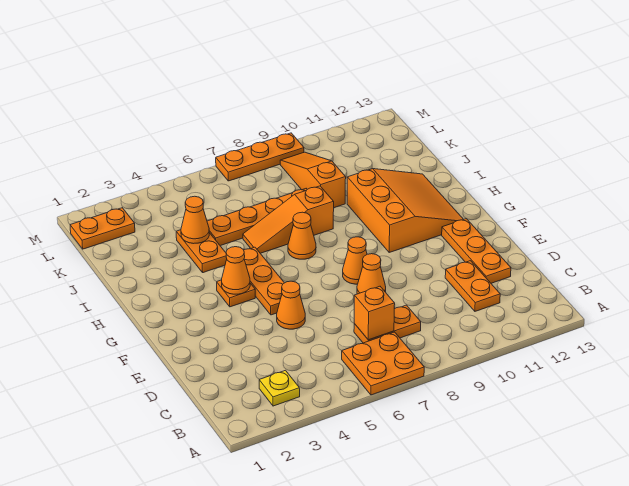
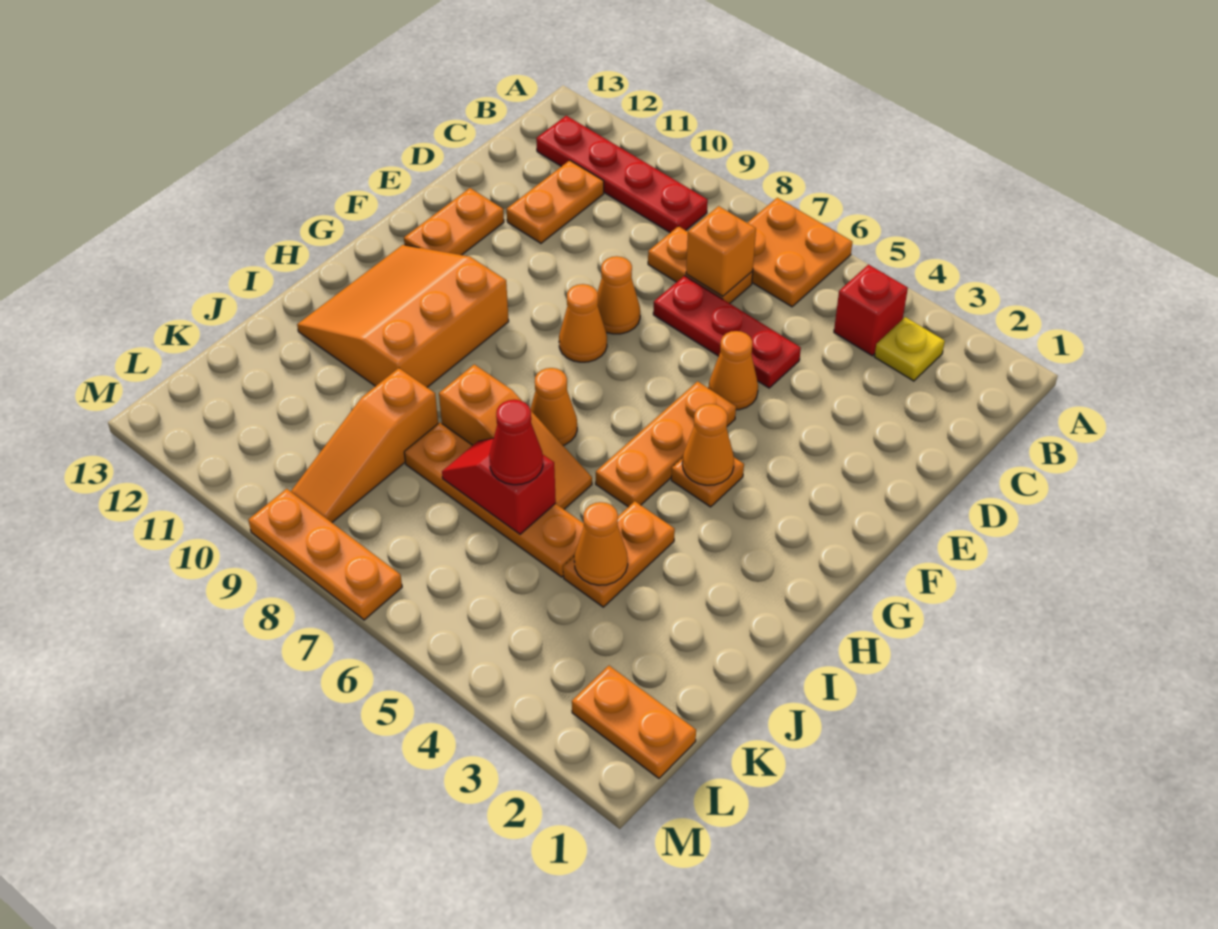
none -> red 1x1 brick [834,264,908,356]
none -> red 1x4 plate [536,116,708,233]
none -> red 1x3 plate [653,276,801,388]
orange 1x3 plate [442,219,511,283] -> orange 1x2 plate [404,188,504,255]
none -> red 1x2 slope [442,438,556,534]
none -> red 1x1 cone [489,400,543,485]

